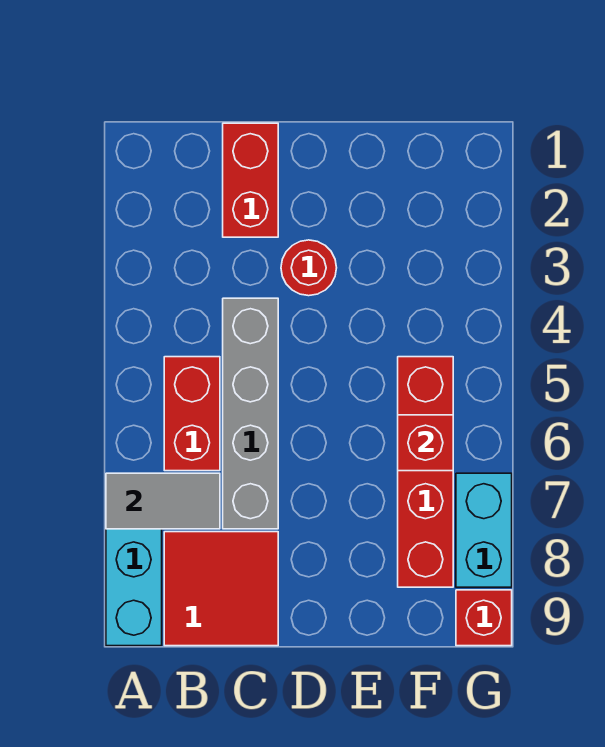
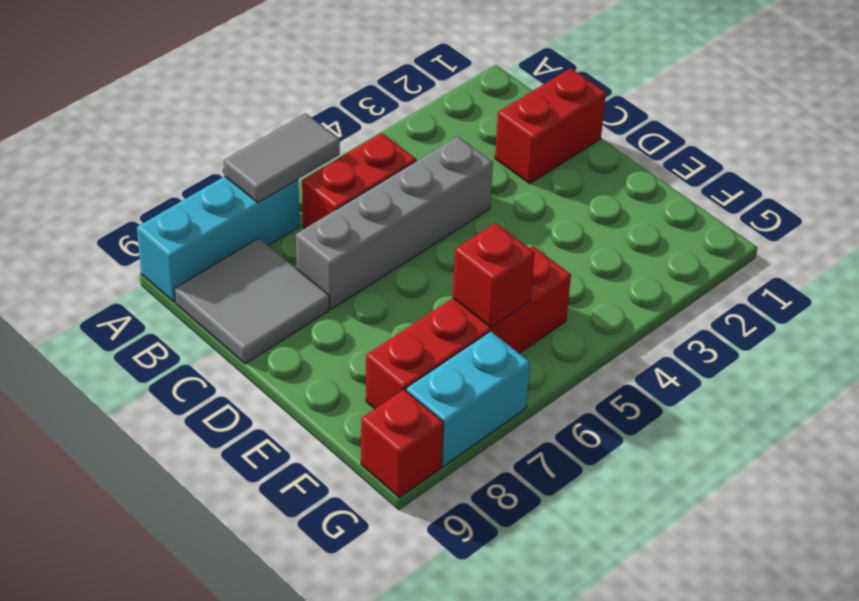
grey 1x2 tile [106,473,220,529] -> grey 1x2 tile turned to [224,113,340,203]
red 2x2 tile [164,532,278,646] -> grey 2x2 tile [174,238,329,364]
red 1x1 round brick [281,240,337,296] -> none

